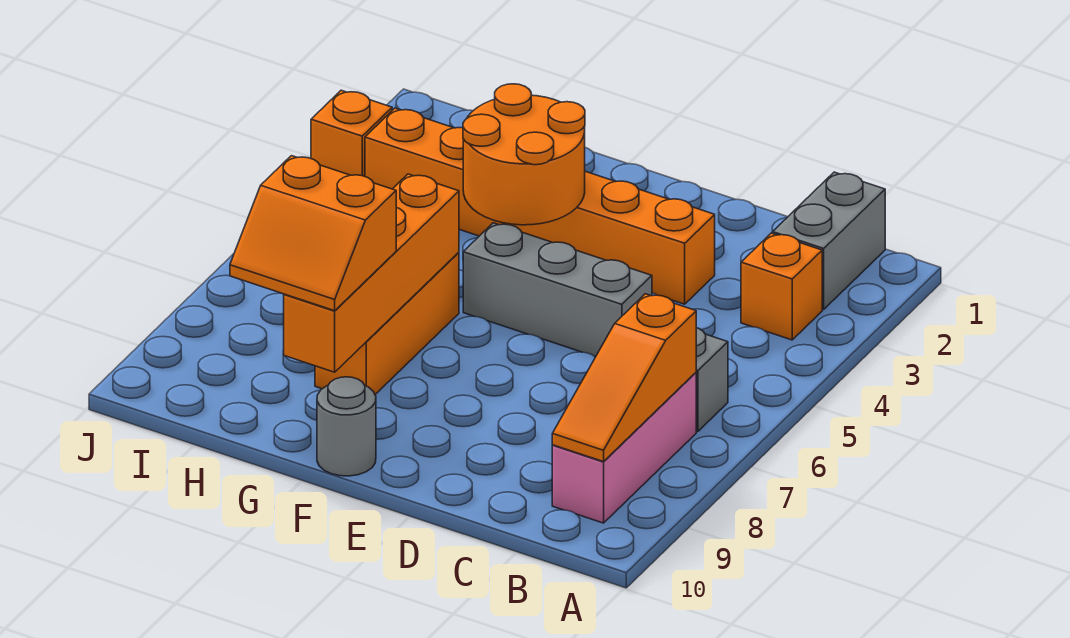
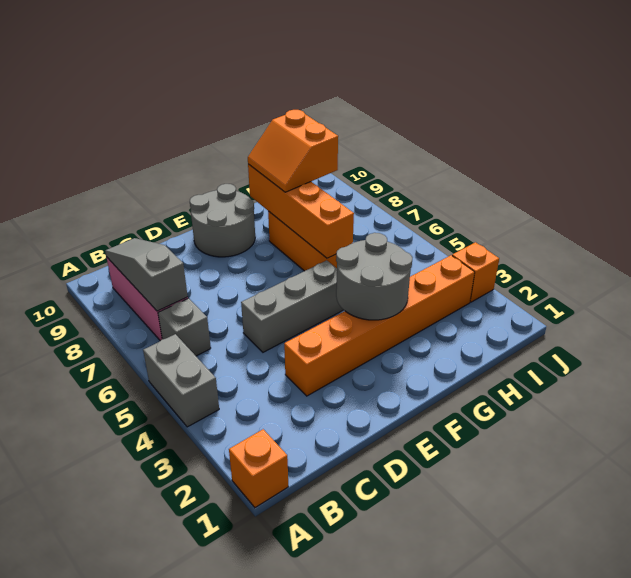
grey 1x2 brick [773,172,885,309] -> grey 1x2 brick moved to [143,334,219,427]
orange 1x1 brick [741,233,822,340] -> orange 1x1 brick moved to [229,429,288,508]
orange 1x3 slope [552,294,696,462] -> grey 1x3 slope [105,238,188,311]
orange 2x2 round brick [463,84,585,225] -> grey 2x2 round brick [336,233,413,320]
grey 1x1 round brick [317,377,376,476] -> grey 2x2 round brick [190,184,255,257]
orange 2x2 slope [230,156,396,311] -> orange 2x2 slope turned to [248,110,338,192]

